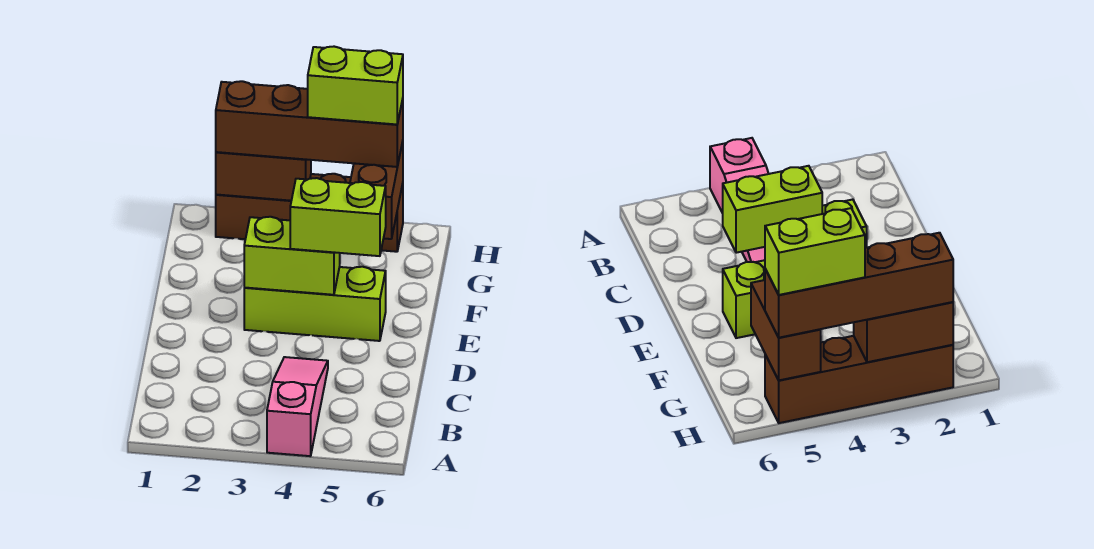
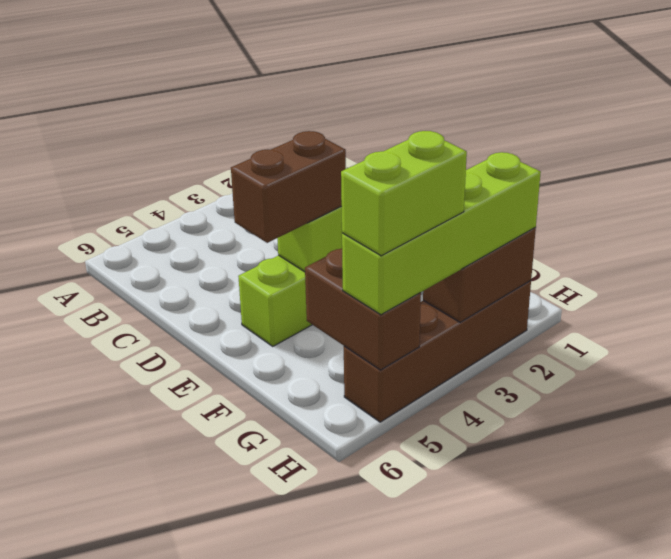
pink 1x3 slope [267,357,328,456] -> none
lime 1x2 brick [290,178,386,256] -> brown 1x2 brick [231,131,346,243]
brown 1x4 brick [216,81,403,167] -> lime 1x4 brick [342,152,541,315]

